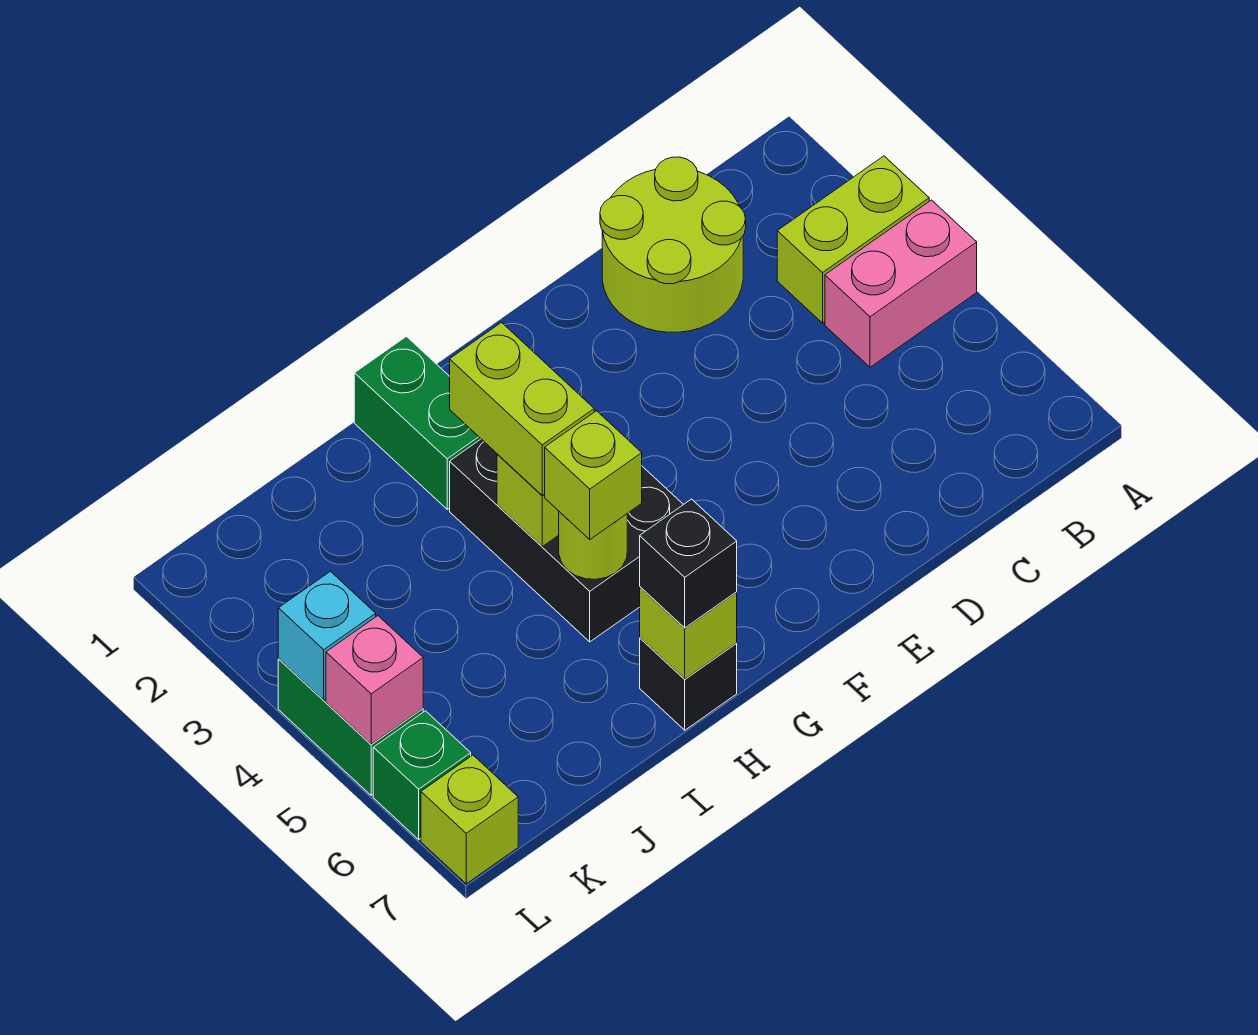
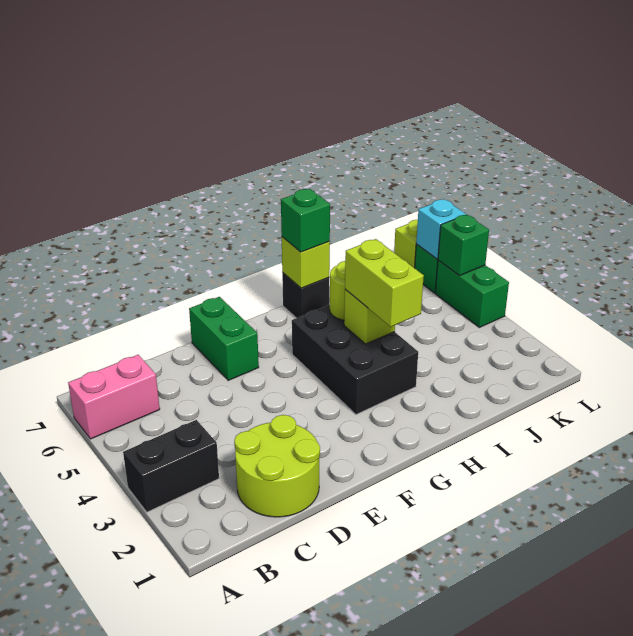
lime 1x2 brick [777,156,929,323] -> black 1x2 brick [123,420,219,512]
pink 1x2 brick [825,200,977,367] -> pink 1x2 brick moved to [68,355,160,439]
green 1x2 brick [354,336,481,509] -> green 1x2 brick moved to [189,297,259,380]
lime 1x1 brick [545,411,642,539] -> none
black 1x1 brick [640,499,737,628] -> green 1x1 brick [281,189,330,252]
cyan 1x1 brick [278,571,376,700] -> cyan 1x1 brick moved to [416,199,466,259]
pink 1x1 brick [326,616,423,744] -> green 1x1 brick [438,215,489,275]

